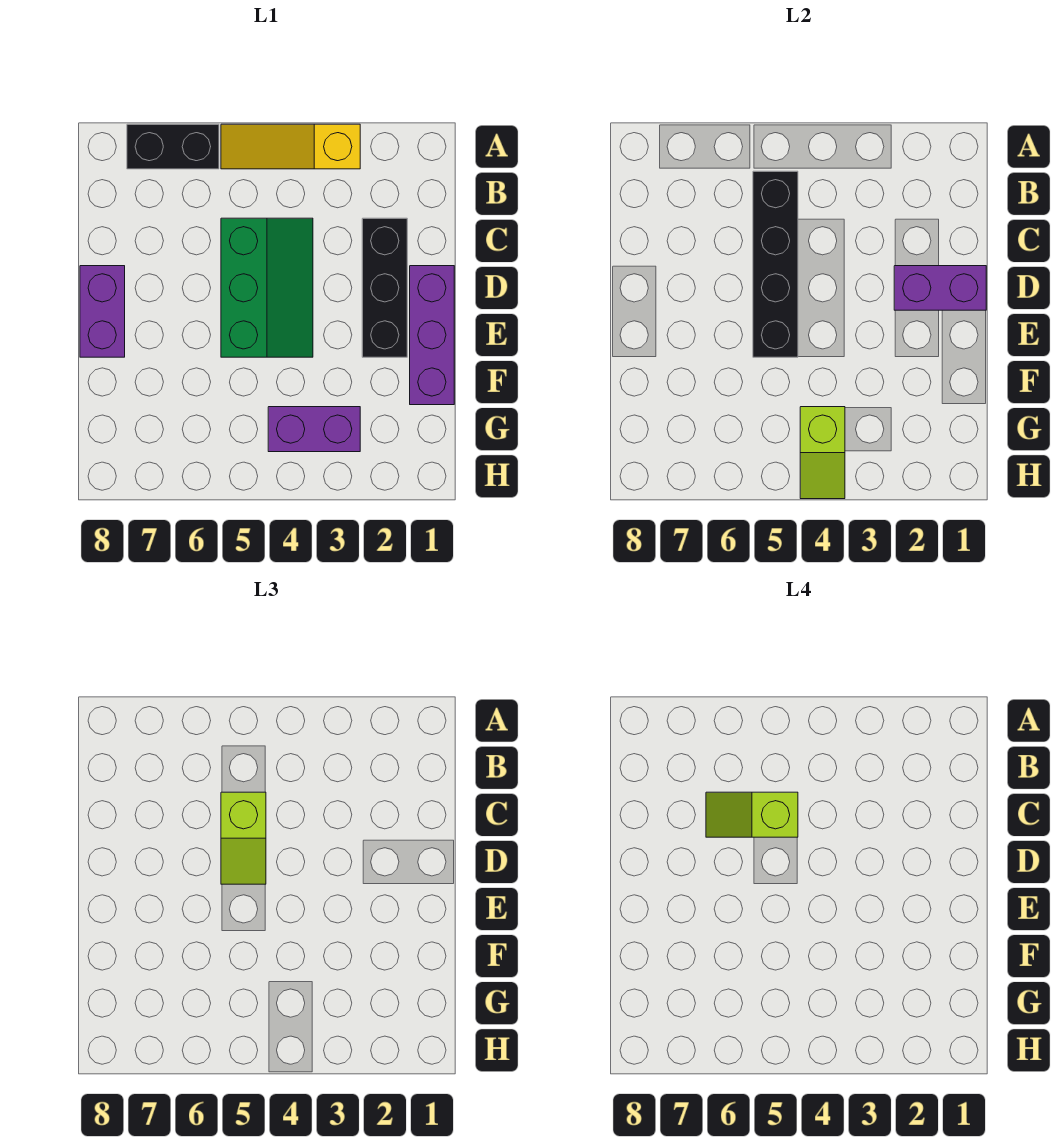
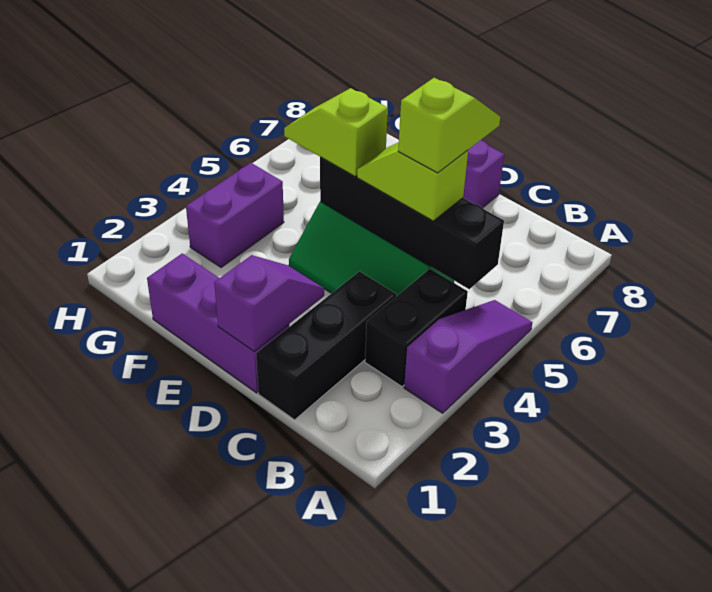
yellow 1x3 slope [221,124,360,169] -> purple 1x3 slope [404,300,533,413]
black 1x2 brick [127,124,219,169] -> black 1x2 brick moved to [365,269,468,387]
black 1x3 brick [362,218,407,357] -> black 1x3 brick turned to [256,271,396,420]
purple 1x2 brick [894,266,986,310] -> purple 1x2 slope [214,255,324,351]
lime 1x2 slope [800,407,845,499] -> lime 1x2 slope moved to [284,88,388,176]

